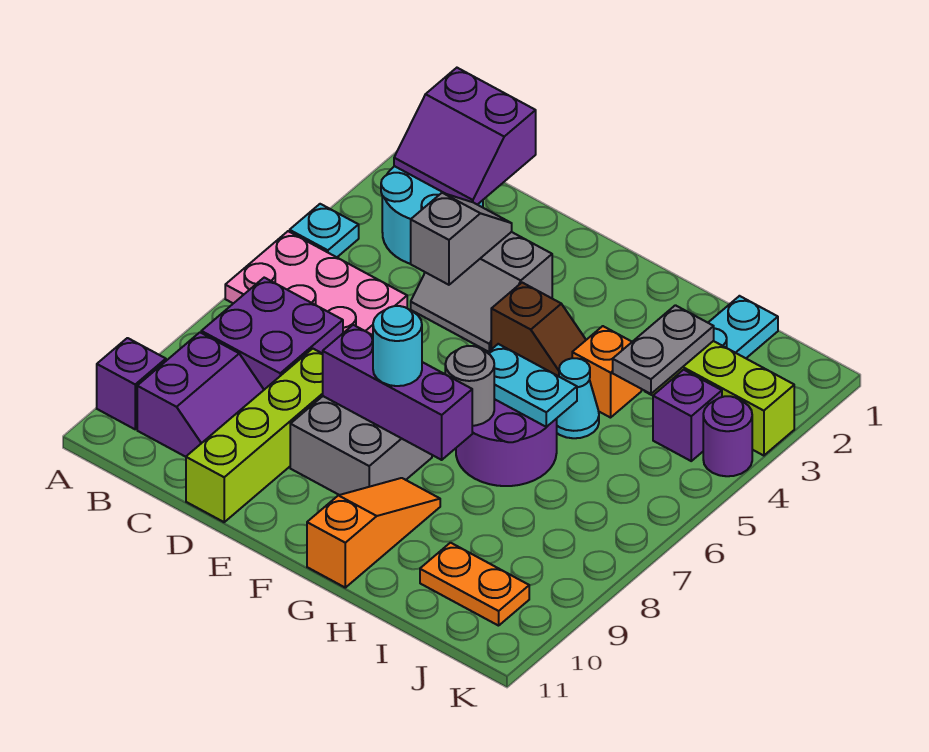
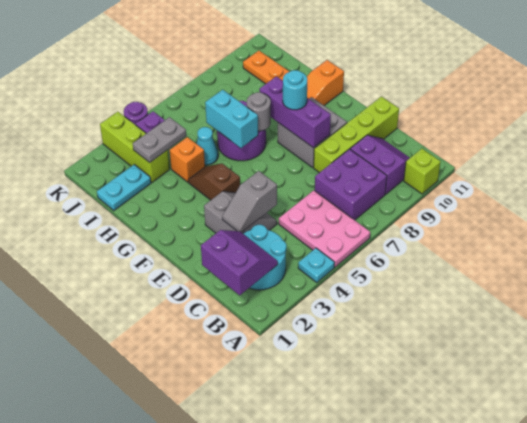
purple 1x1 brick [97,338,166,429] -> lime 1x1 brick [404,149,441,194]
purple 2x2 slope [137,333,264,457] -> purple 2x2 slope turned to [350,135,410,194]
cyan 1x2 plate [488,344,577,427] -> cyan 1x2 brick [205,90,258,148]

